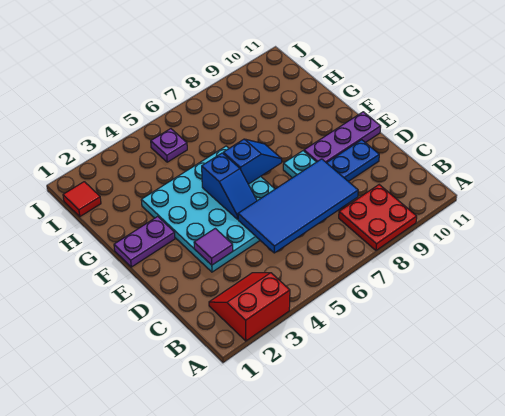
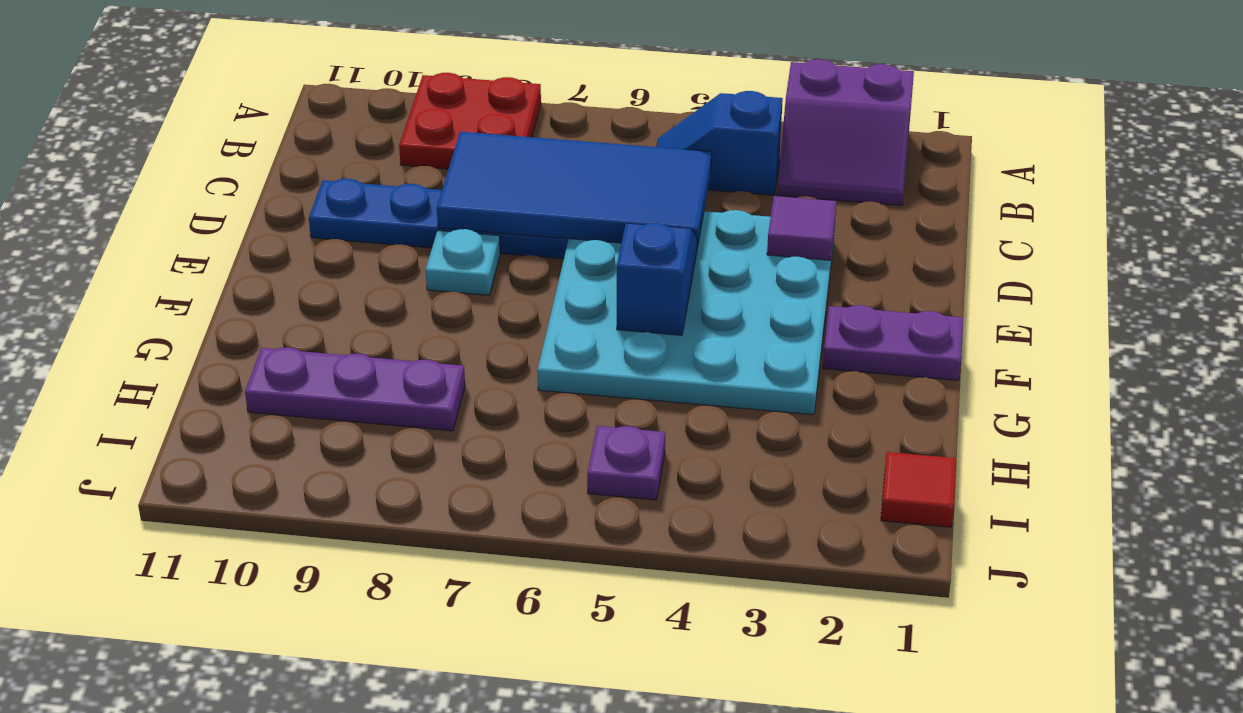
red 2x2 slope [209,273,290,341] -> purple 2x2 slope [777,59,914,205]
purple 1x3 plate [304,112,381,163] -> purple 1x3 plate moved to [245,347,465,431]
blue 1x2 slope [223,139,282,184] -> blue 1x2 slope moved to [656,91,783,195]

